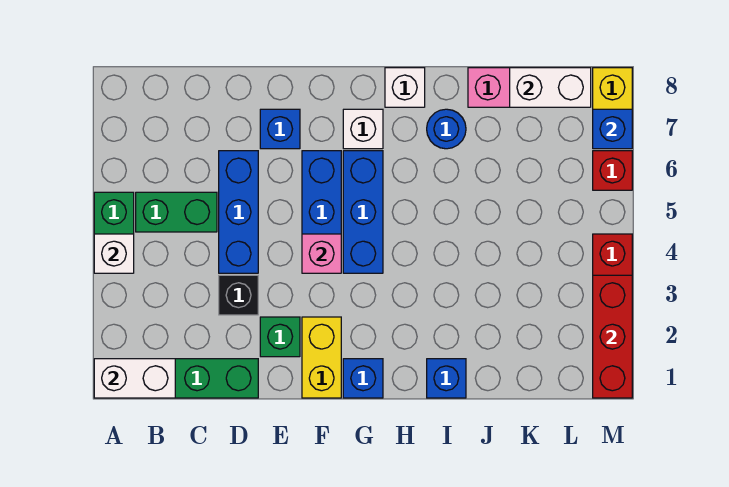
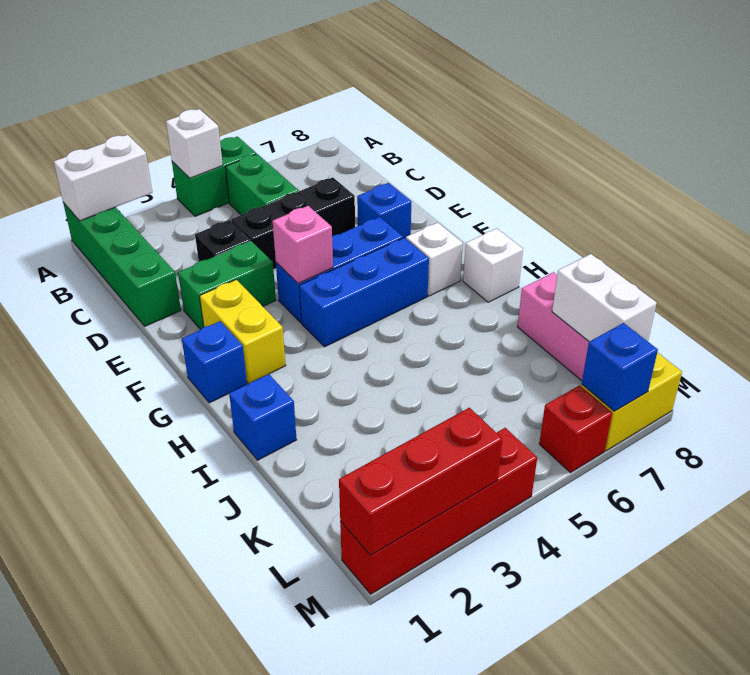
white 1x2 brick [94,359,175,398] -> white 1x2 brick turned to [54,135,152,221]
blue 1x3 brick [219,151,258,273] -> black 1x3 brick [232,178,355,270]
green 1x1 brick [260,317,300,357] -> green 1x2 brick [178,241,276,330]
yellow 1x2 brick [302,317,341,398] -> yellow 1x2 brick turned to [200,280,286,383]
blue 1x1 round brick [427,109,466,149] -> none

